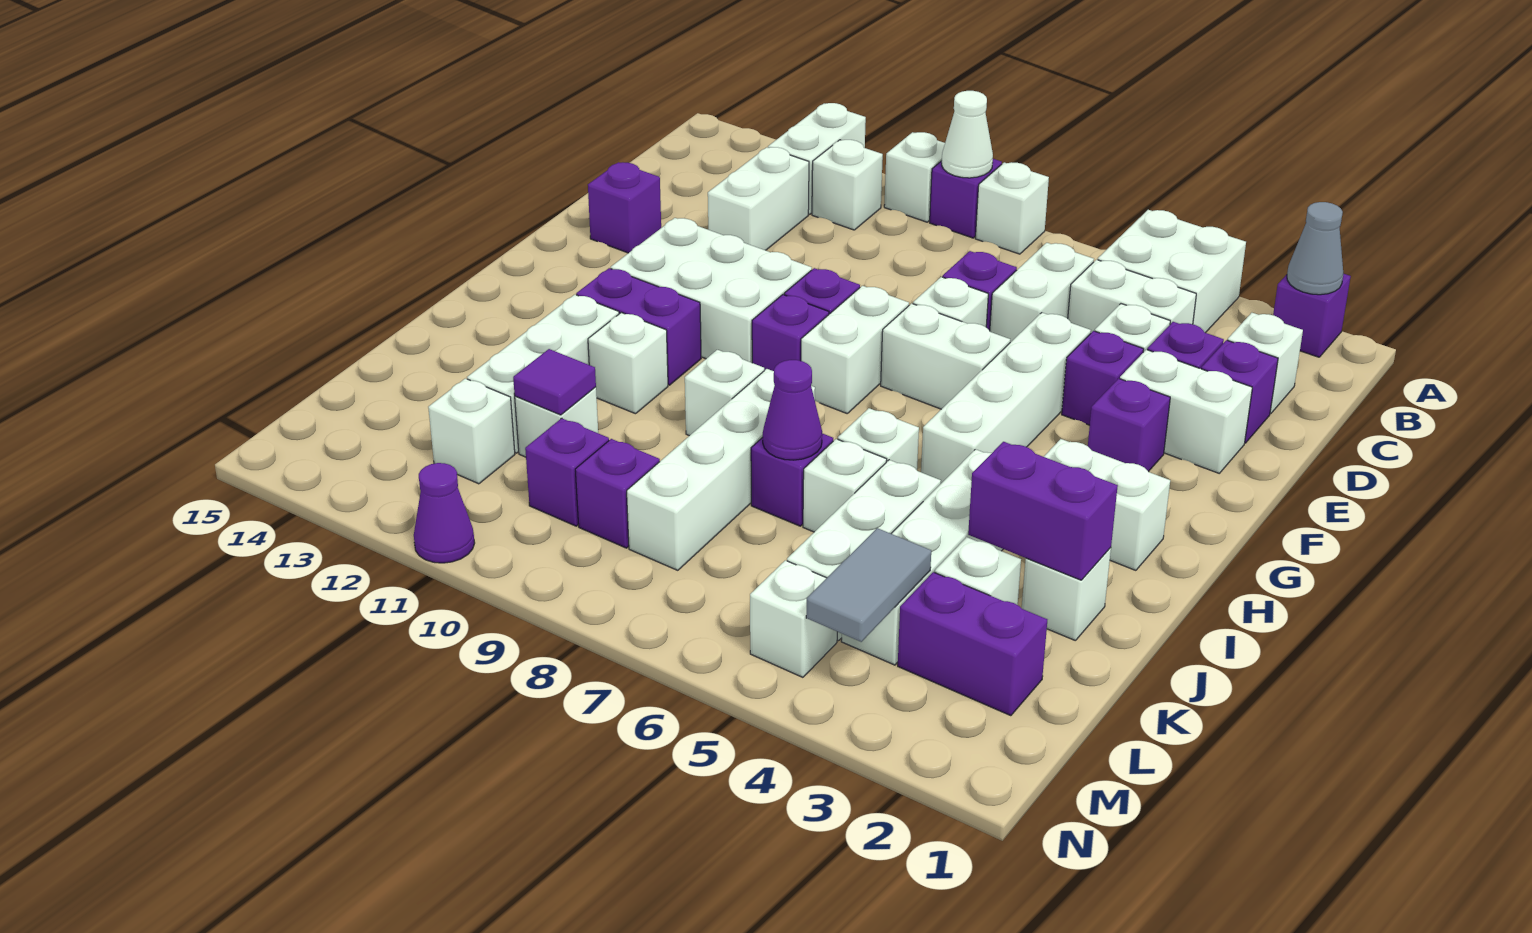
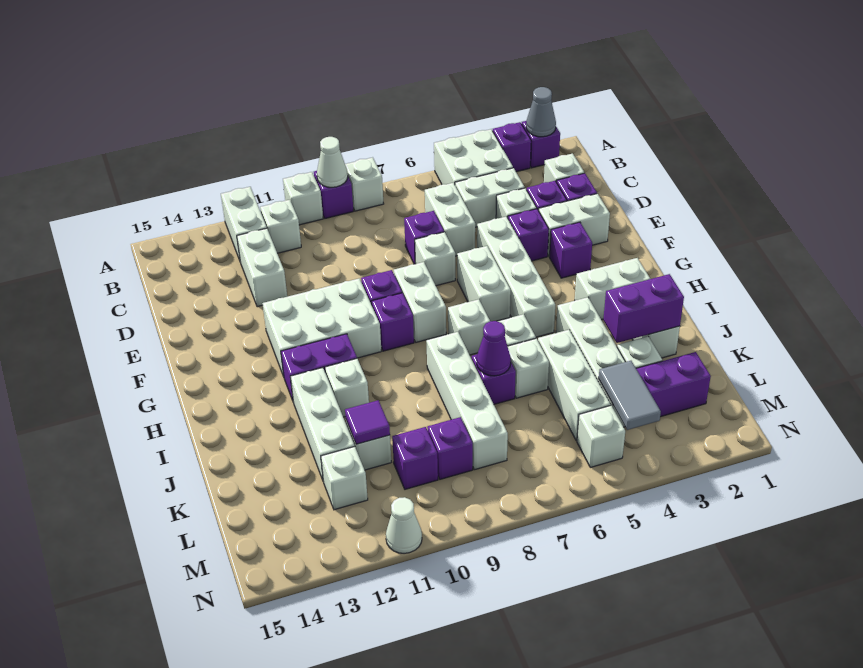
purple 1x1 brick [588,162,661,253] -> purple 1x1 brick moved to [493,122,531,172]
white 1x2 brick [881,303,1010,409] -> white 1x2 brick turned to [457,246,511,321]
white 1x1 brick [685,350,764,436] -> white 1x1 brick moved to [448,299,490,355]
purple 1x1 cone [414,463,475,563] -> white 1x1 cone [386,497,422,553]

